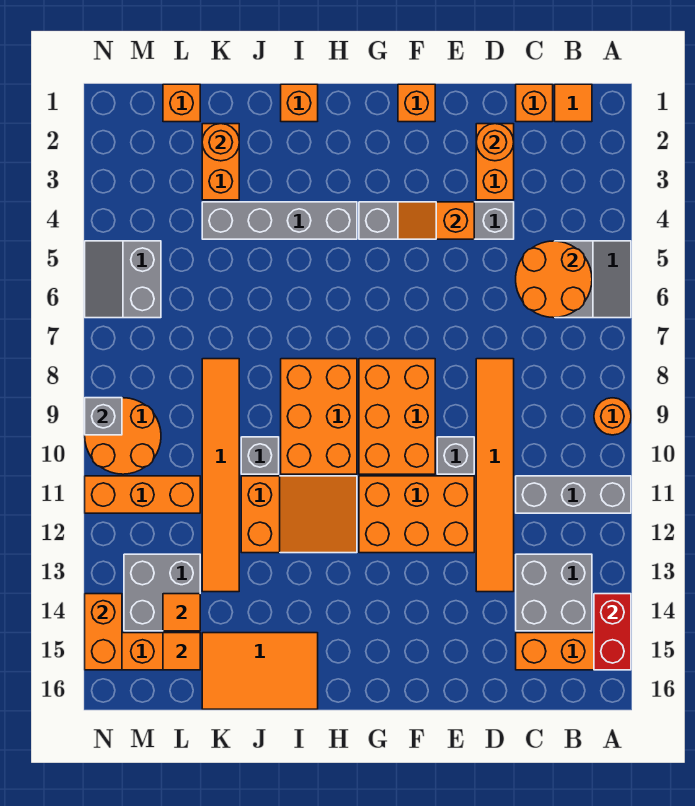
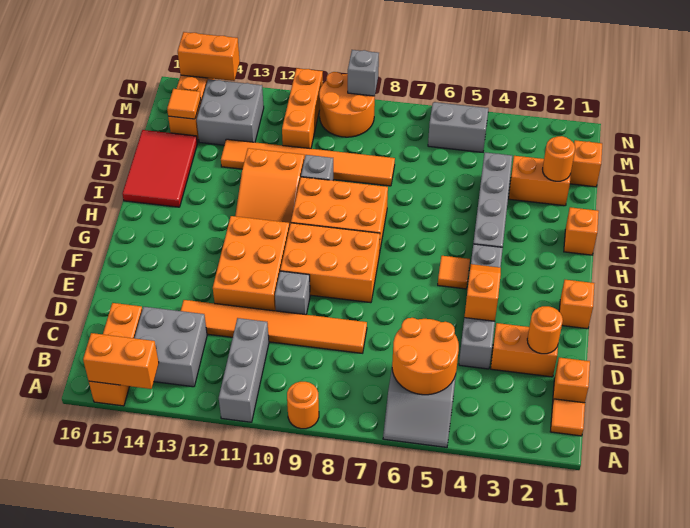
red 1x2 brick [594,594,631,670] -> orange 1x2 brick [83,333,159,389]
orange 2x3 tile [202,633,318,709] -> red 2x3 tile [122,130,198,207]
orange 1x1 tile [163,594,200,631] -> orange 1x1 tile moved to [438,256,470,289]

